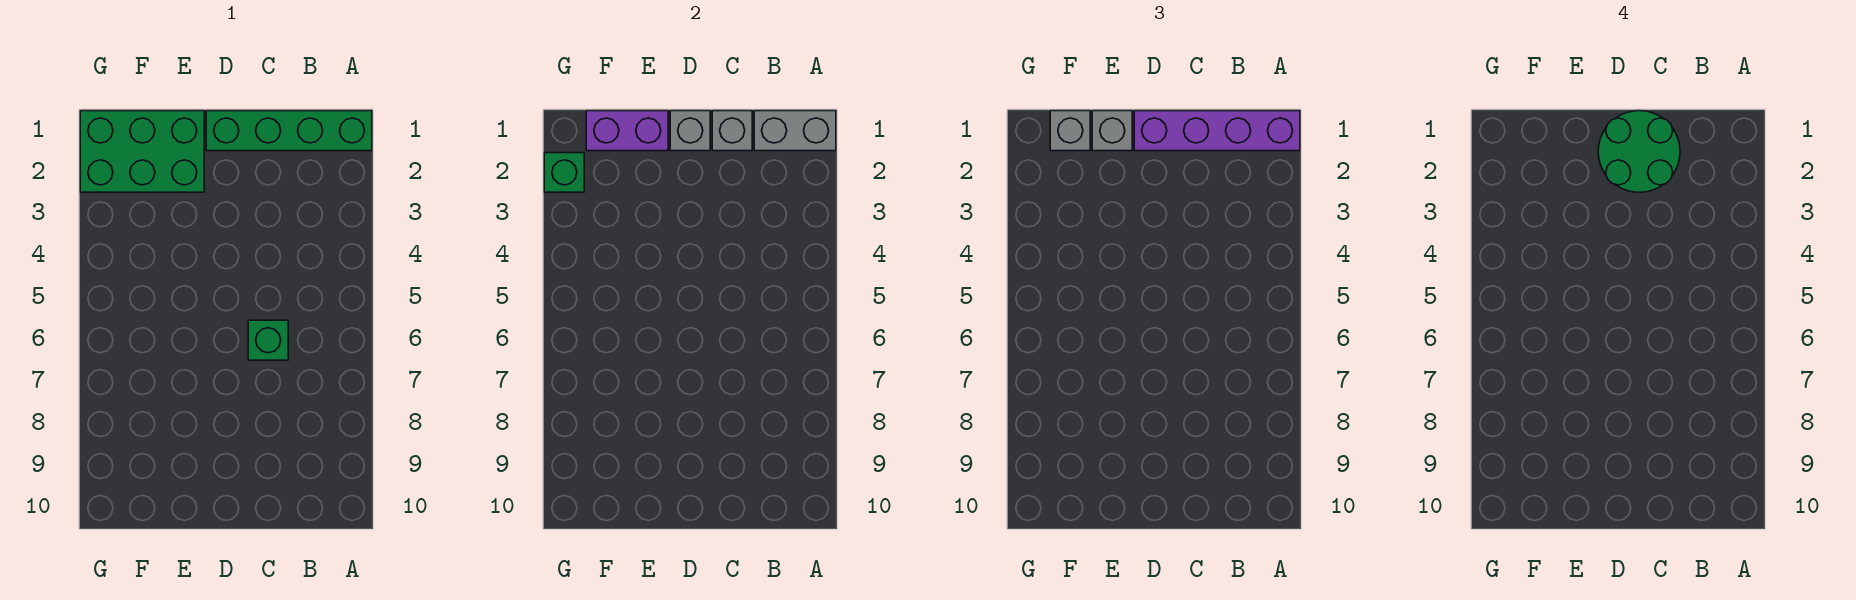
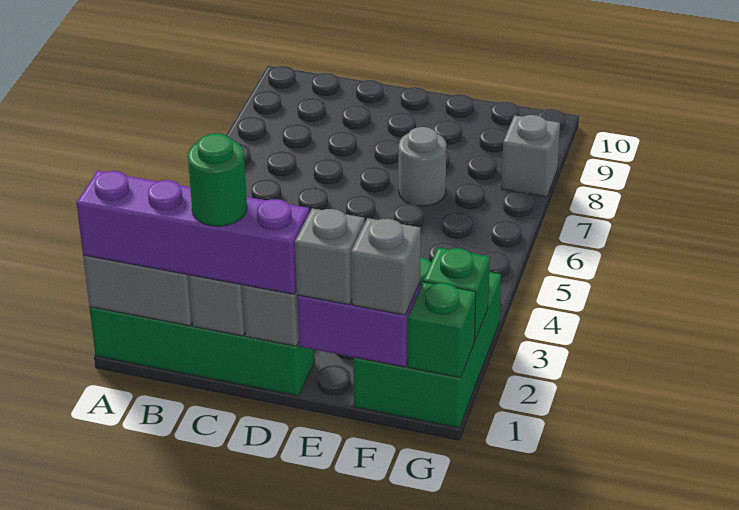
green 2x2 round brick [1598,111,1680,192] -> green 1x1 round brick [188,133,247,226]
green 1x1 brick [248,320,288,360] -> green 1x1 brick moved to [408,282,476,378]
green 2x3 brick [80,111,204,192] -> green 2x3 brick turned to [353,257,501,428]
none -> grey 1x1 round brick [399,127,446,206]
none -> grey 1x1 brick [501,115,560,197]

